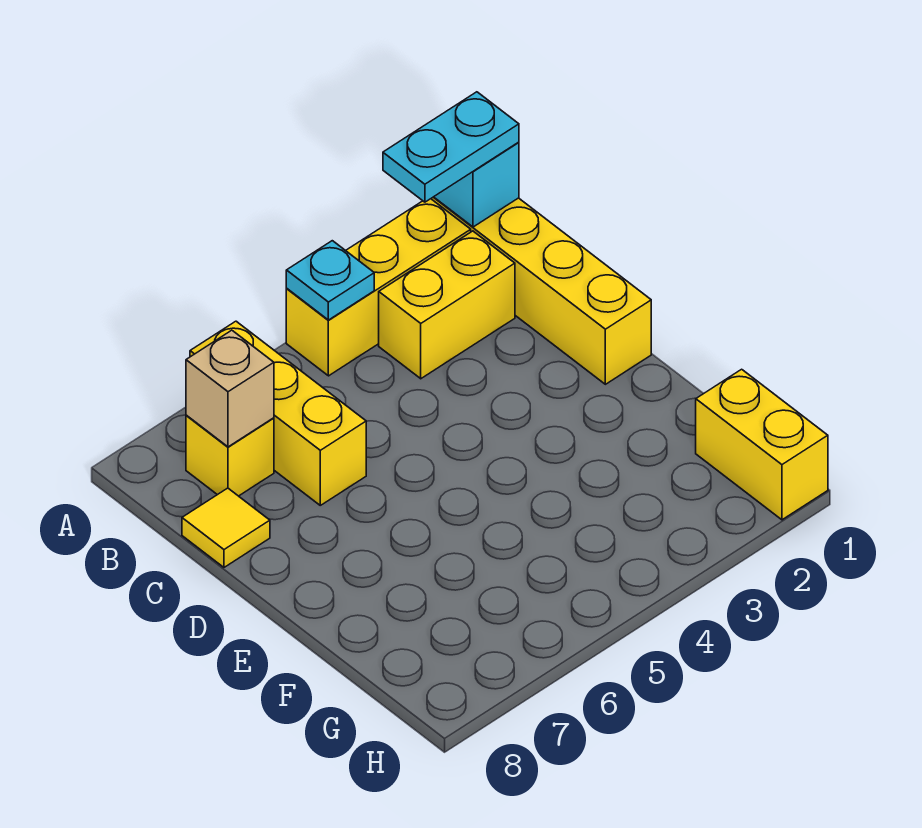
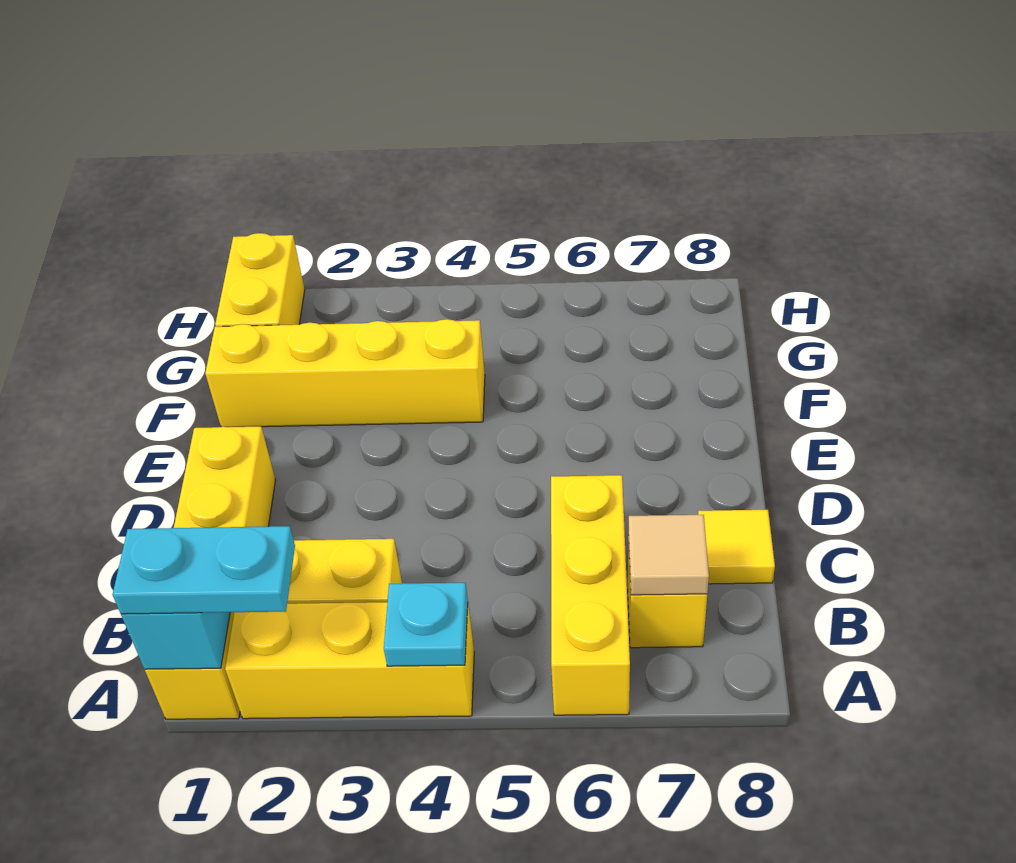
tan 1x1 brick [186,330,274,447] -> tan 1x1 tile [628,515,709,595]
none -> yellow 1x4 brick [205,319,485,427]

